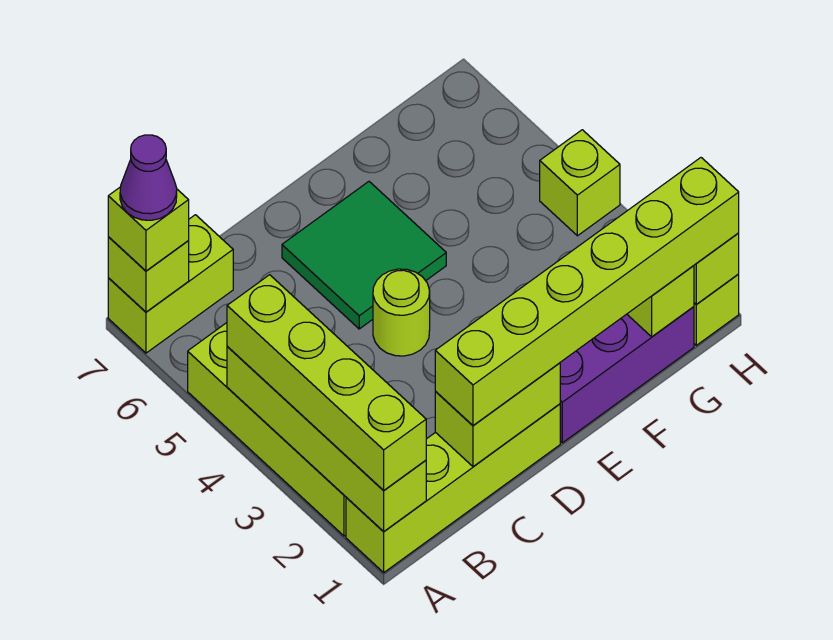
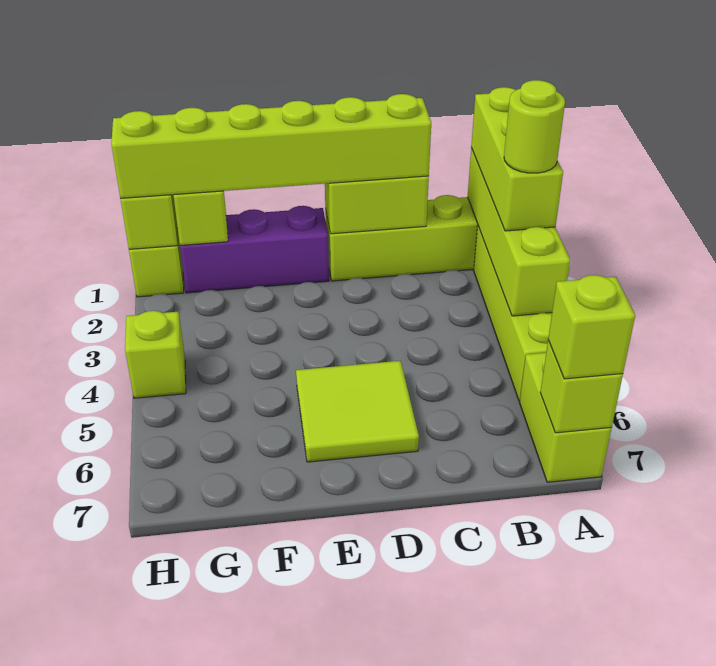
lime 1x4 brick [227,275,426,491] -> lime 1x3 brick [471,87,563,231]
lime 1x2 brick [108,215,233,353] -> lime 1x2 brick turned to [520,353,612,482]
purple 1x1 cone [120,135,177,220] -> none
lime 1x1 round brick [373,269,430,356] -> lime 1x1 round brick moved to [504,80,565,173]
green 2x2 tile [282,182,446,329] -> lime 2x2 tile [296,361,419,462]

